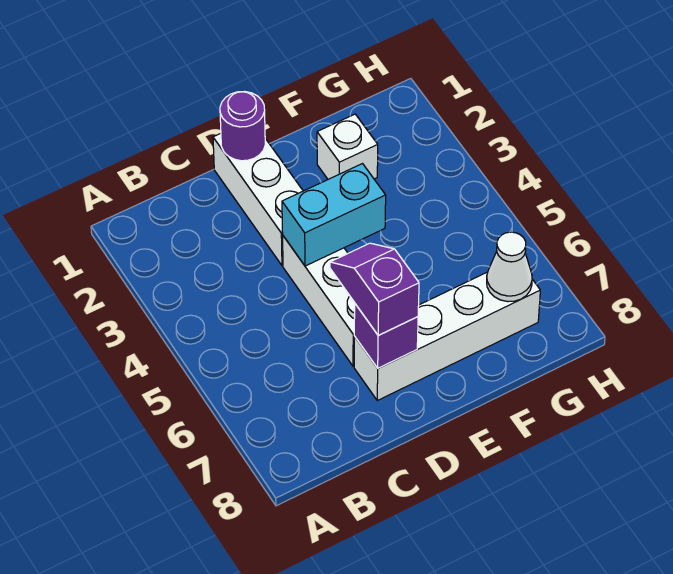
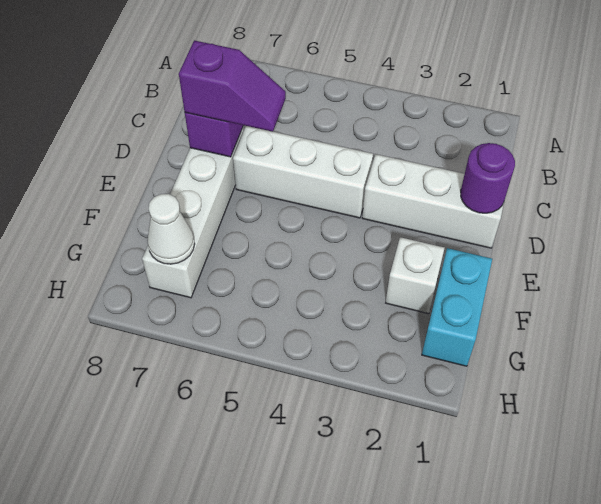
cyan 1x2 brick [282,164,386,266] -> cyan 1x2 brick moved to [422,248,492,366]

